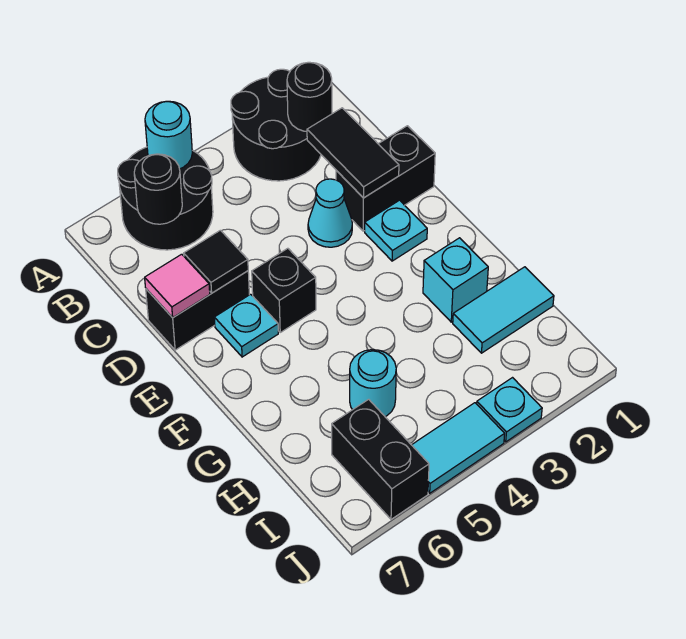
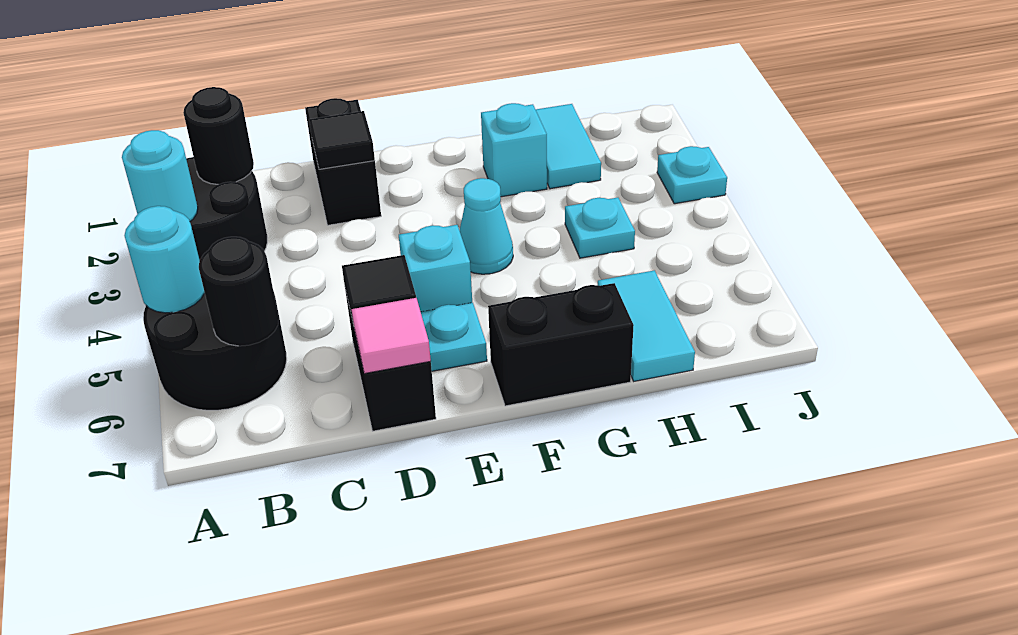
black 1x2 tile [307,108,399,198] -> black 1x1 tile [309,111,375,169]
cyan 1x1 cone [308,179,352,247] -> cyan 1x1 cone moved to [460,178,513,274]
cyan 1x1 plate [365,200,427,261] -> cyan 1x1 plate moved to [565,198,635,258]
black 1x1 brick [252,248,316,332] -> cyan 1x1 brick [399,225,472,312]
cyan 1x1 round brick [350,350,396,417] -> cyan 1x1 round brick moved to [122,130,198,221]
black 1x2 brick [332,399,429,519] -> black 1x2 brick moved to [488,283,634,406]
cyan 1x2 tile [412,403,505,493] -> cyan 1x2 tile moved to [598,270,695,381]

